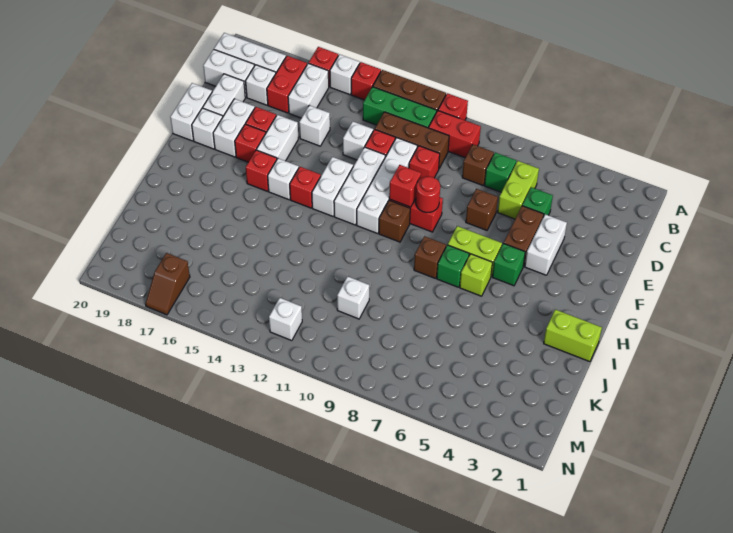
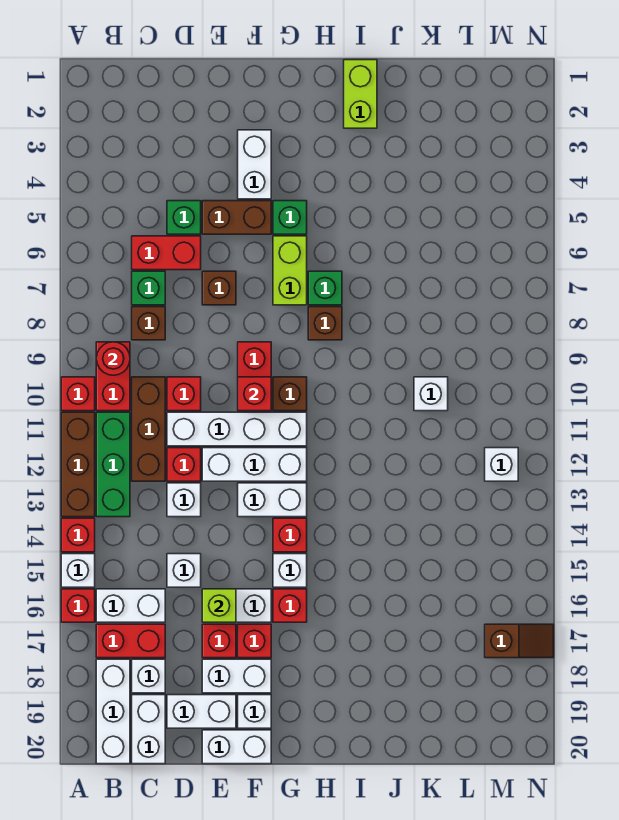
lime 1x2 brick [498,161,539,219] -> red 1x2 brick [132,236,201,270]
white 1x2 brick [525,214,567,275] -> white 1x2 brick turned to [238,130,271,199]
red 1x1 round brick [416,176,440,213] -> red 1x1 round brick moved to [97,342,130,375]
lime 1x1 brick [460,254,493,296] -> lime 1x1 brick moved to [202,589,236,622]

